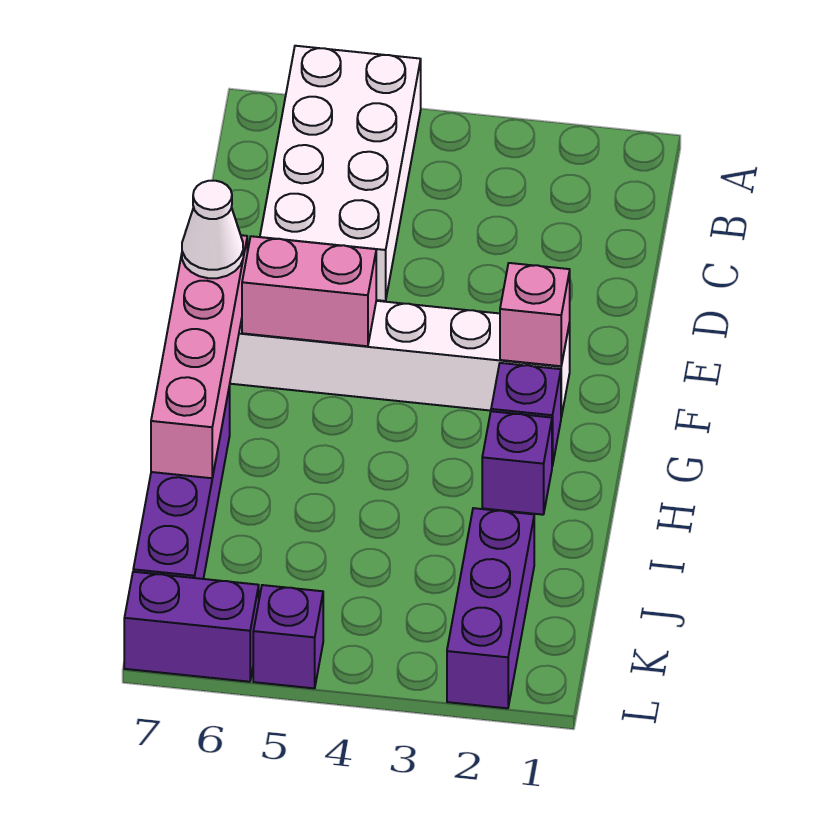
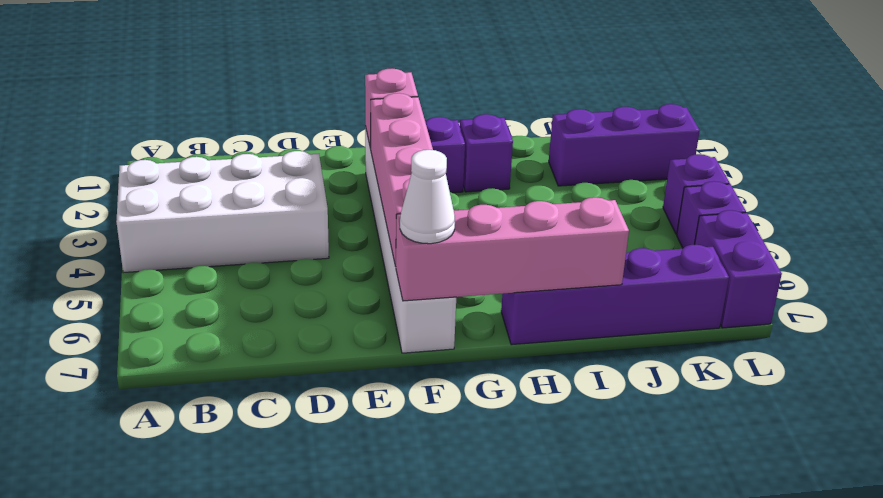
white 2x4 brick [260,46,421,301] -> white 2x4 brick moved to [116,151,329,273]
pink 1x2 brick [242,236,376,346] -> pink 1x4 brick [371,93,433,266]
none -> purple 1x1 brick [663,154,730,234]

